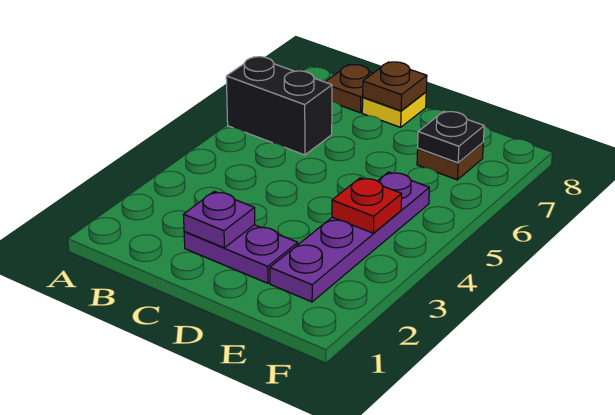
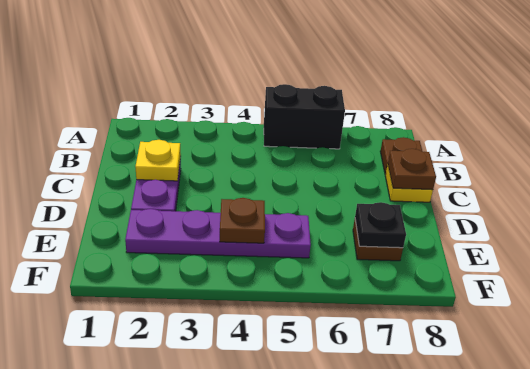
black 1x2 brick [226,57,332,155] -> black 1x2 brick turned to [264,84,345,149]
purple 1x1 plate [183,191,255,248] -> yellow 1x1 plate [135,140,181,181]
red 1x1 plate [332,178,402,233] -> brown 1x1 plate [220,198,265,243]

